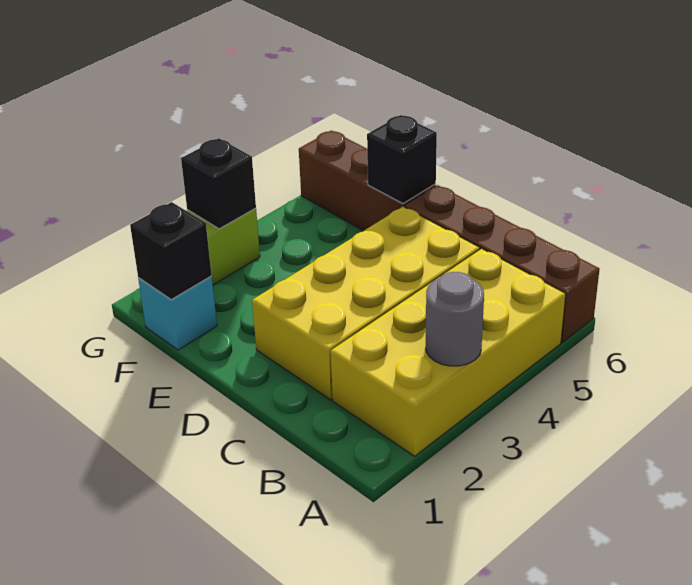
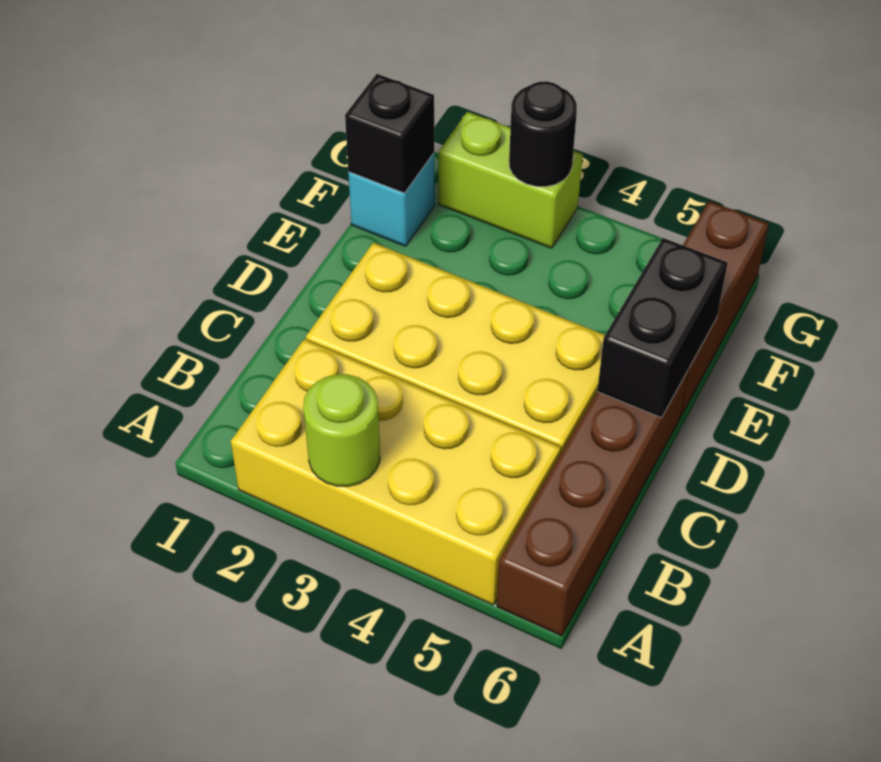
grey 1x1 round brick [426,272,484,366] -> lime 1x1 round brick [303,374,380,486]
black 1x1 brick [367,115,437,204] -> black 1x2 brick [597,238,727,418]
black 1x1 brick [181,138,256,229] -> black 1x1 round brick [509,81,577,187]

